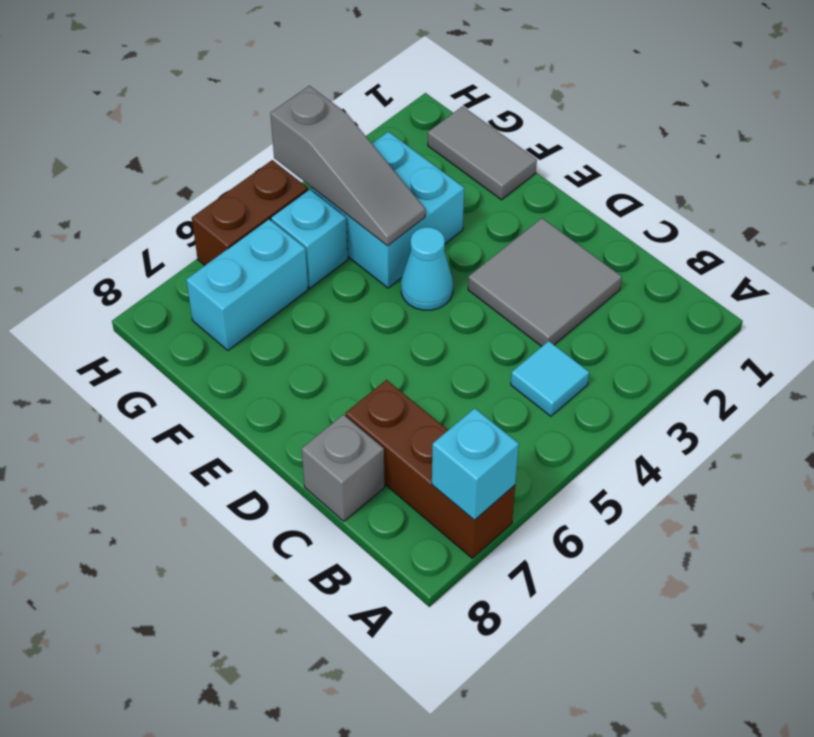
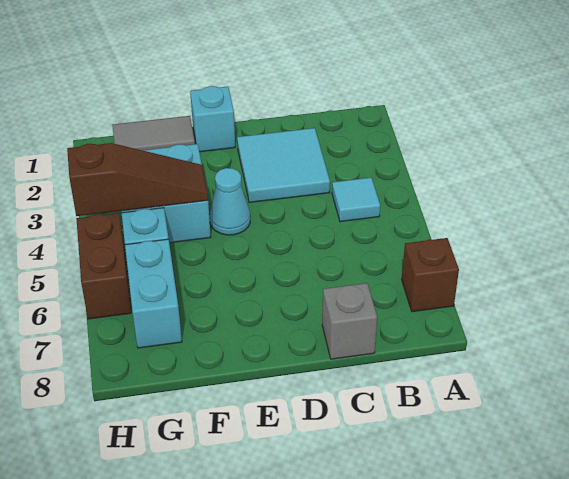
brown 1x3 brick [346,380,515,558] -> brown 1x1 brick [402,238,459,312]
cyan 1x1 brick [432,408,519,520] -> cyan 1x1 brick moved to [190,86,235,152]
grey 2x2 tile [468,218,622,346] -> cyan 2x2 tile [237,128,330,203]
grey 1x3 slope [270,86,426,246] -> brown 1x3 slope [67,143,208,216]

